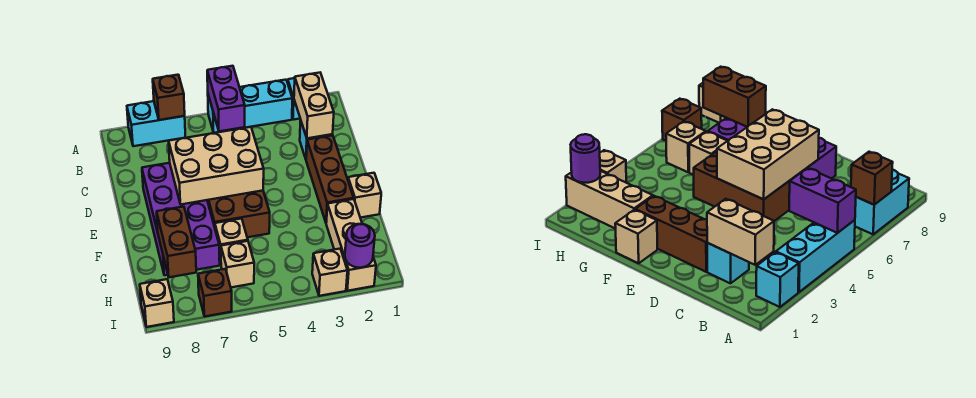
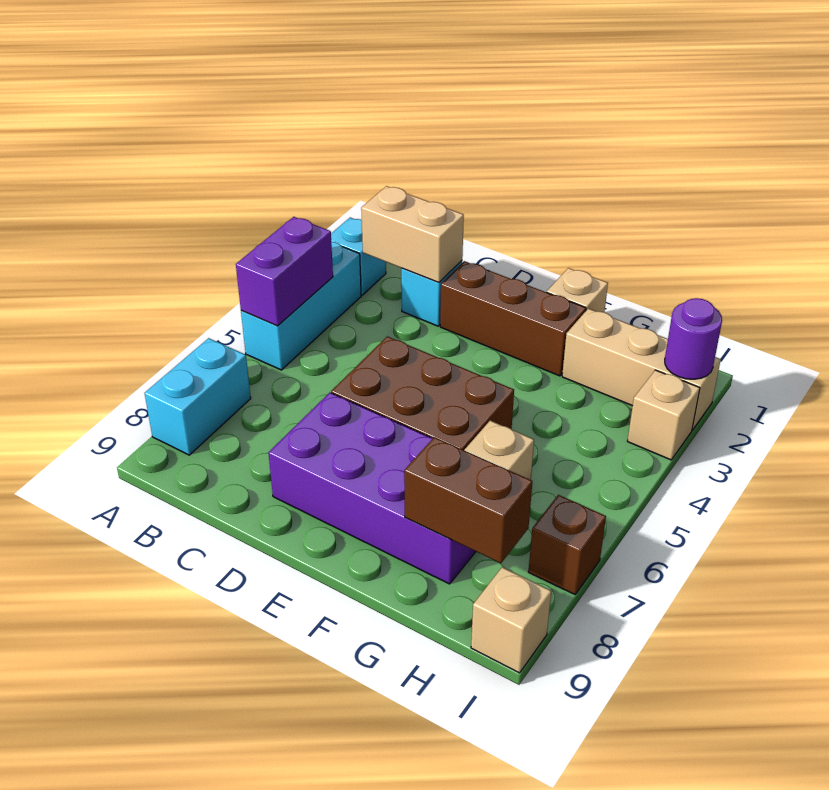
purple 1x2 brick [207,66,245,131] -> purple 1x2 brick turned to [236,217,333,326]
brown 1x1 brick [153,75,185,120] -> none
tan 2x3 brick [169,127,264,204] -> none
tan 1x1 brick [221,241,254,287] -> none

